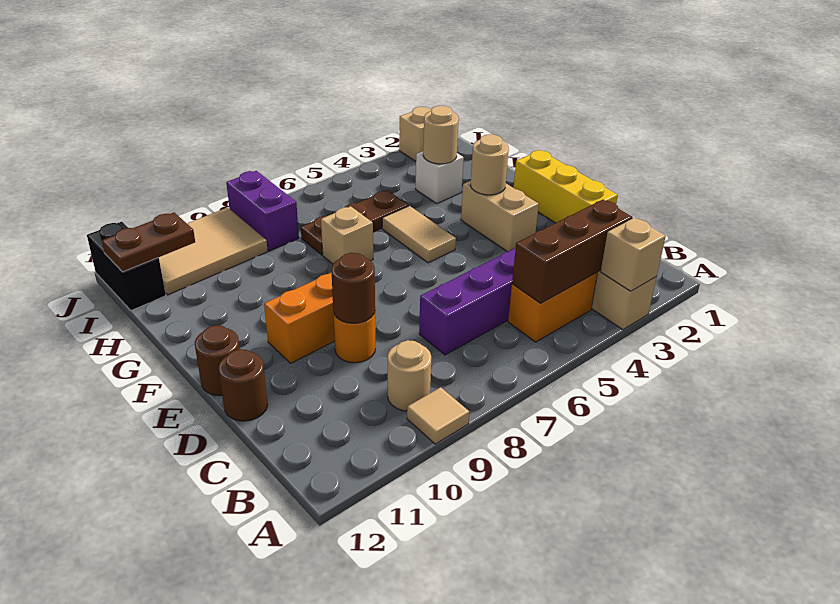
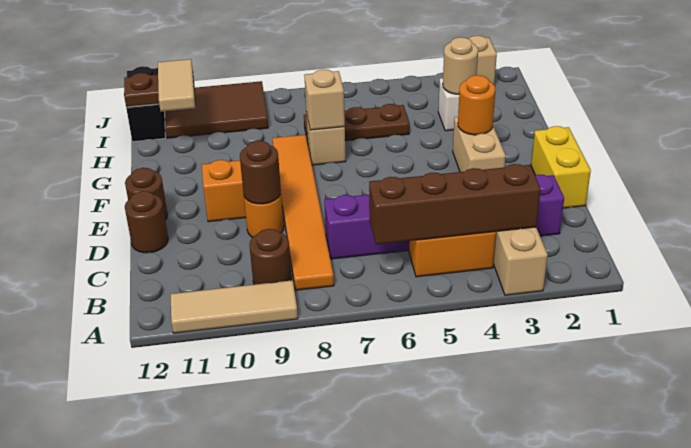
tan 1x1 brick [601,218,666,291] -> tan 1x1 brick moved to [304,70,345,130]
tan 1x1 tile [407,387,469,444] -> tan 1x3 tile [170,280,298,333]
brown 1x3 brick [512,200,633,303] -> brown 1x4 brick [369,164,541,245]
none -> orange 1x6 tile [273,135,334,290]
tan 1x1 round brick [388,340,431,411] -> brown 1x1 round brick [249,229,291,285]
yellow 1x3 brick [514,150,618,223] -> yellow 1x2 brick [531,126,591,208]
tan 1x1 round brick [470,134,509,195] -> orange 1x1 round brick [458,75,496,135]
tan 1x2 tile [382,206,456,263] -> tan 1x2 tile moved to [158,59,195,112]
purple 1x2 brick [226,171,299,251] -> none
tan 2x3 tile [159,207,268,295] -> brown 2x3 tile [165,81,268,138]

